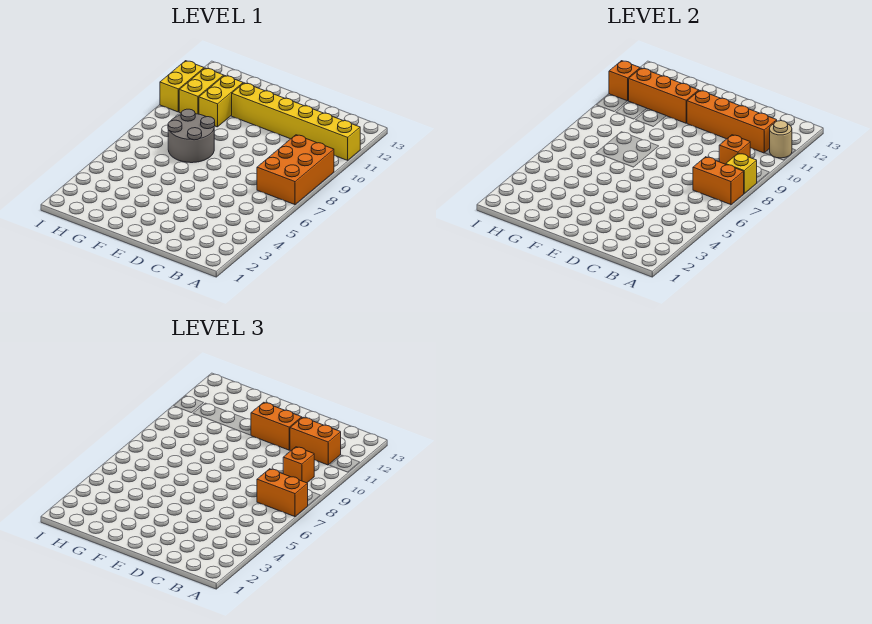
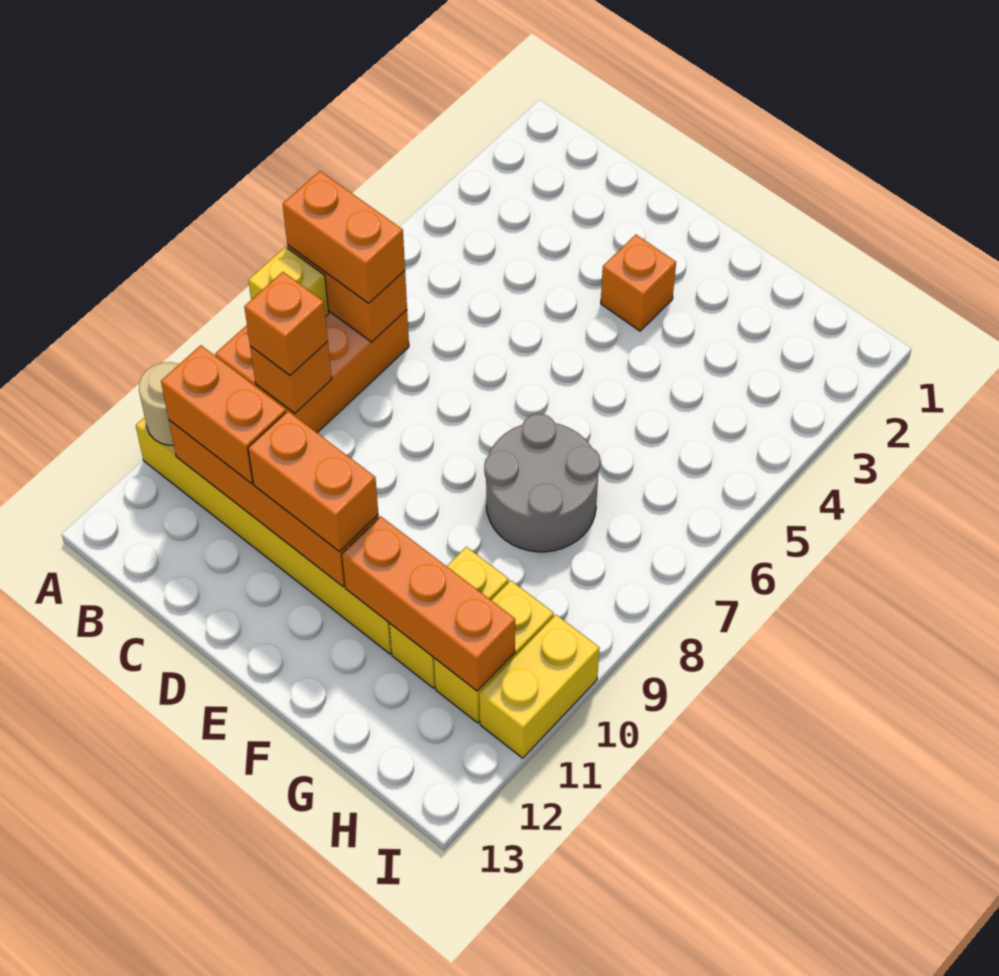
orange 1x1 brick [609,61,640,101] -> orange 1x1 brick moved to [601,235,676,331]

